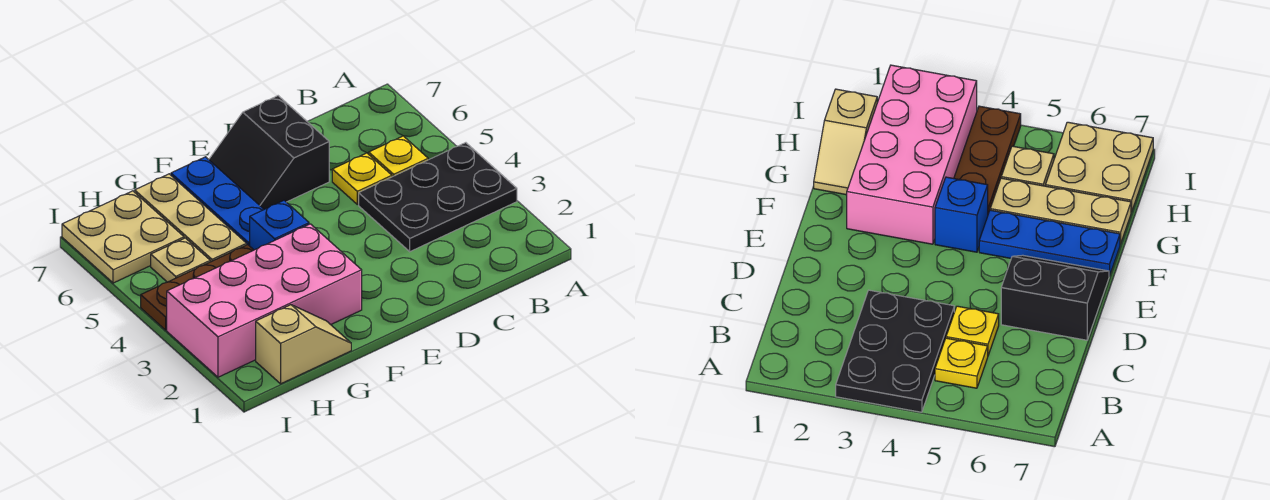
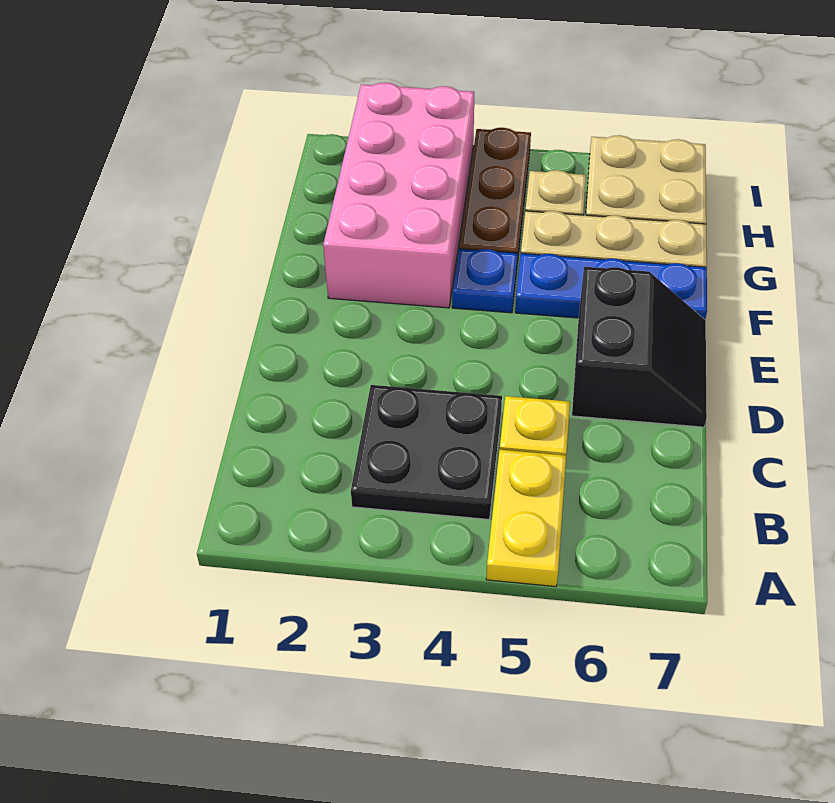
black 2x3 plate [359,143,517,252] -> black 2x2 plate [351,385,502,519]
yellow 1x1 plate [369,136,428,177] -> yellow 1x2 plate [486,450,566,587]
black 2x2 slope [209,96,329,209] -> black 2x2 slope turned to [572,267,707,427]
blue 1x1 brick [250,201,309,250] -> blue 1x1 plate [452,249,518,313]
tan 1x2 slope [256,305,351,384] -> none

